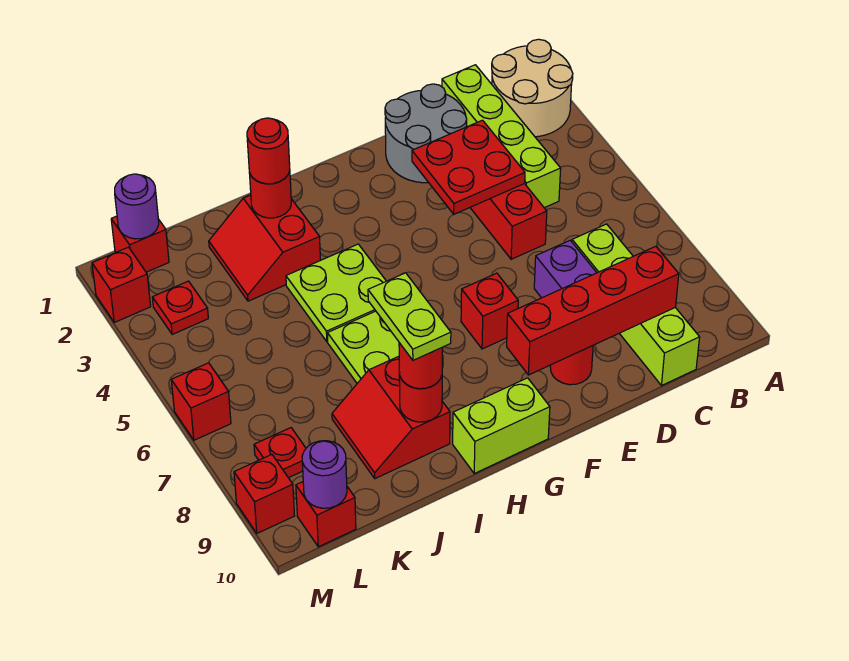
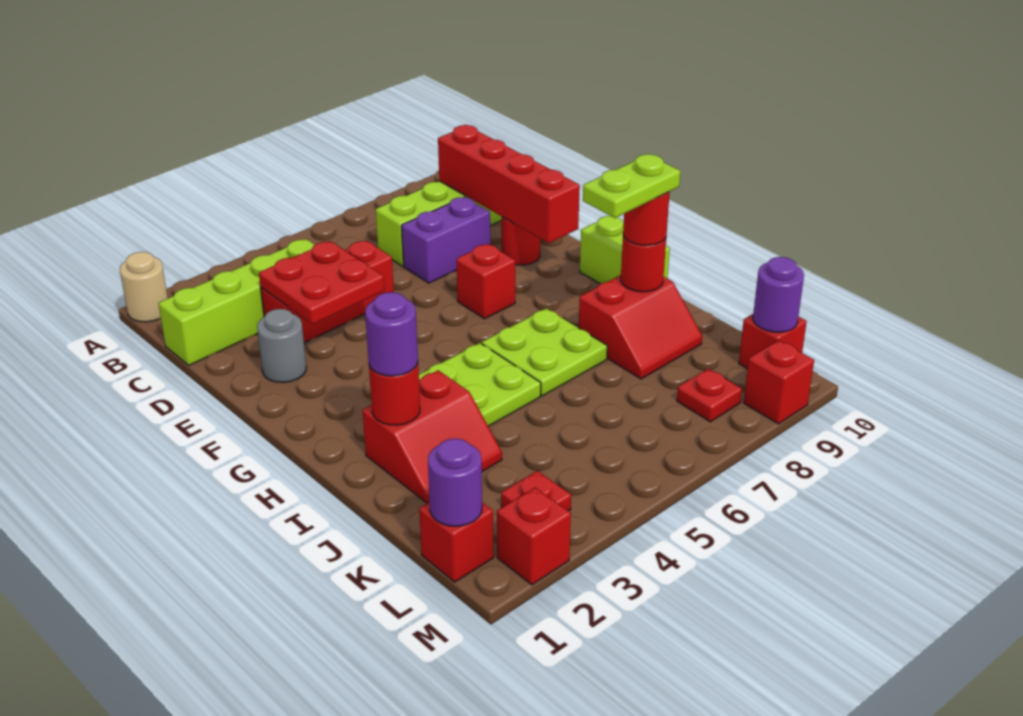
tan 2x2 round brick [492,39,573,137] -> tan 1x1 round brick [120,252,168,322]
grey 2x2 round brick [385,84,467,183] -> grey 1x1 round brick [257,309,306,382]
red 1x1 round brick [247,118,290,184] -> purple 1x1 round brick [365,292,418,376]
red 1x1 brick [171,363,231,440] -> none

